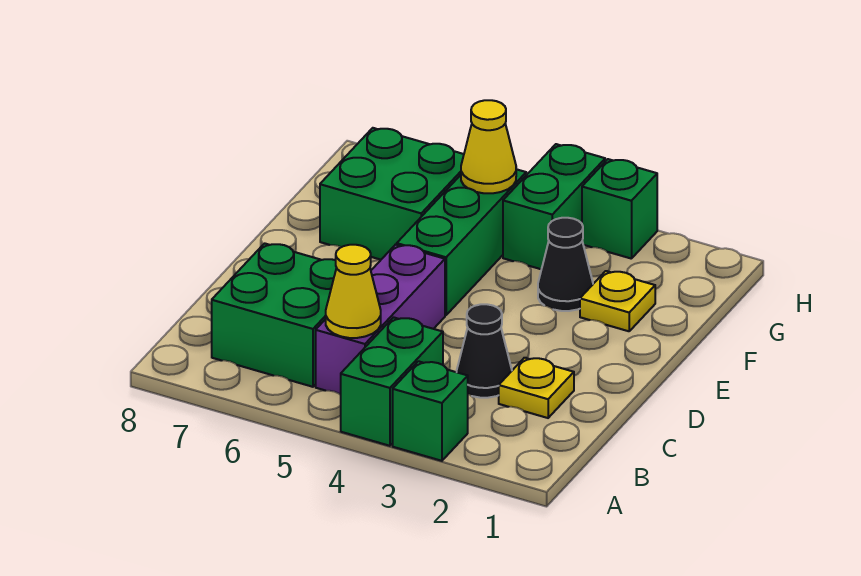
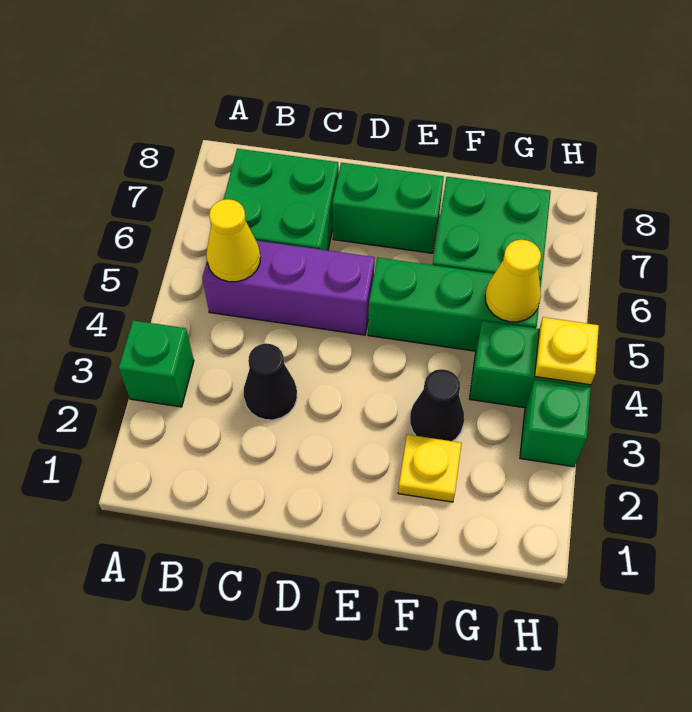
green 1x2 brick [341,317,443,446] -> green 1x2 brick moved to [332,163,444,253]
yellow 1x1 plate [499,358,574,418] -> yellow 1x1 plate moved to [535,317,599,385]

